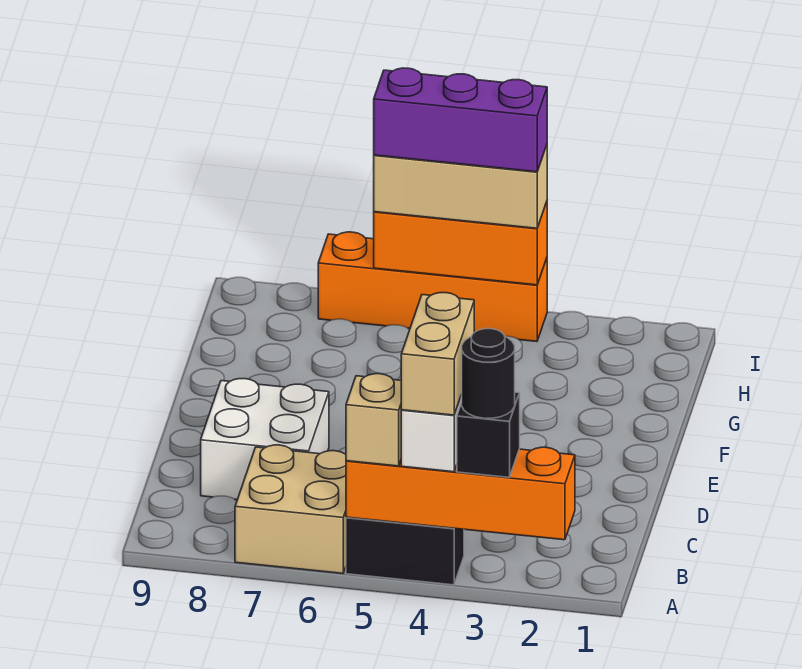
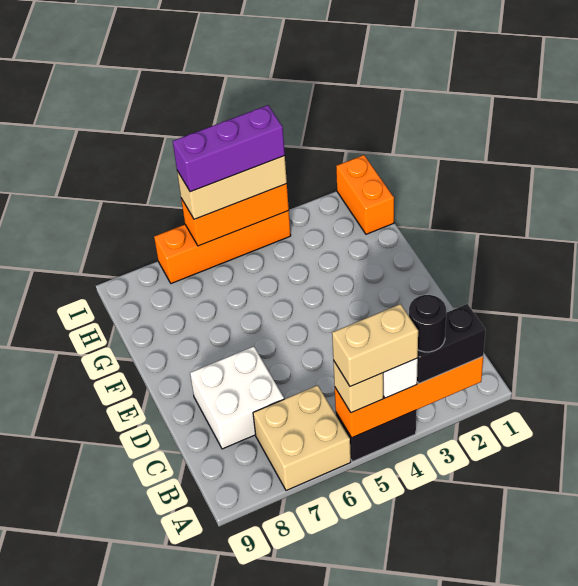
black 1x1 brick [457,392,520,477] -> black 1x2 brick [417,304,485,384]
tan 1x2 brick [401,293,474,415] -> tan 1x2 brick turned to [332,304,418,387]
none -> orange 1x2 brick [336,155,394,234]

